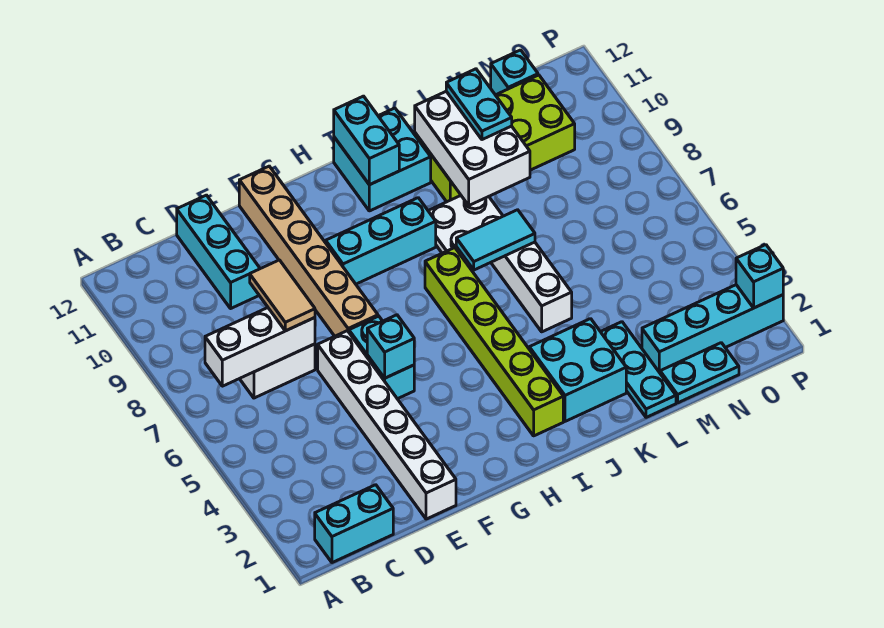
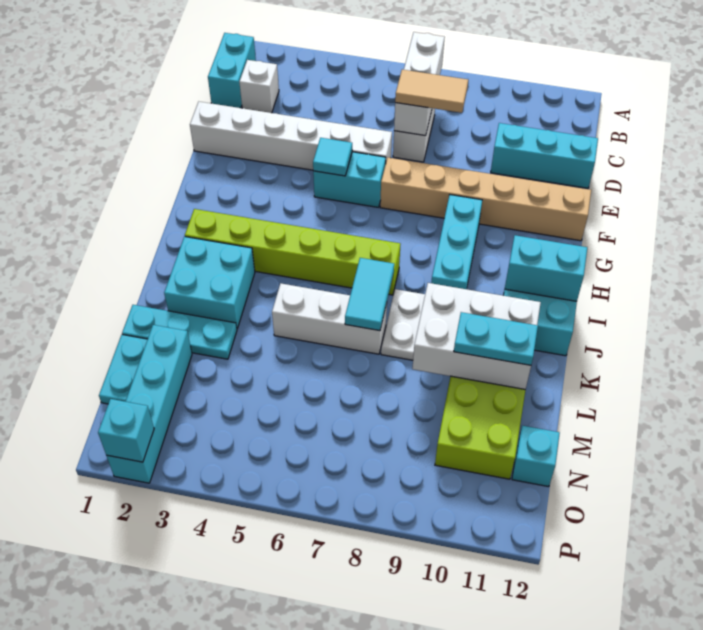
none -> white 1x1 brick [239,60,279,113]
cyan 1x1 brick [367,315,414,378] -> cyan 1x1 tile [313,138,352,176]

